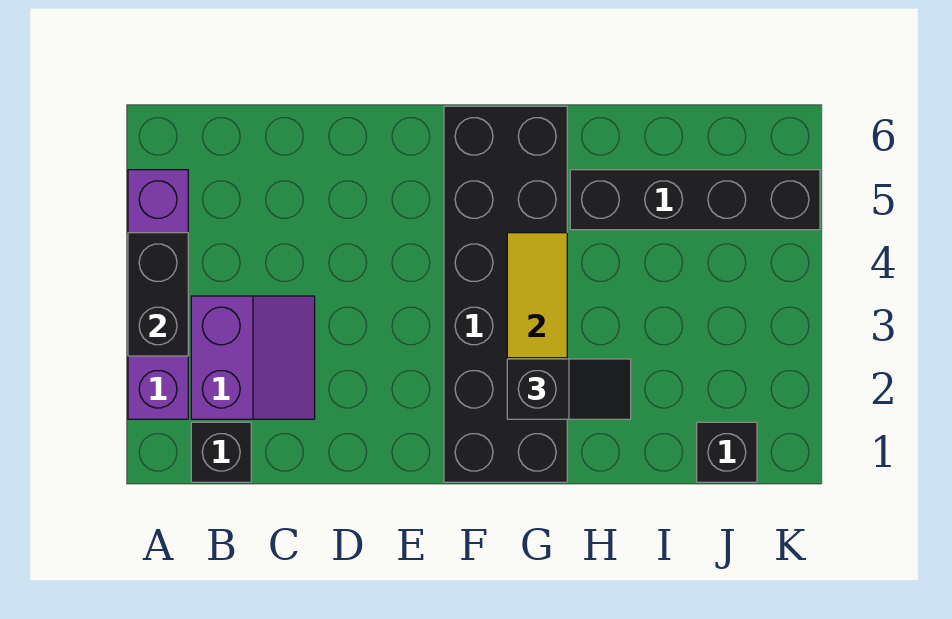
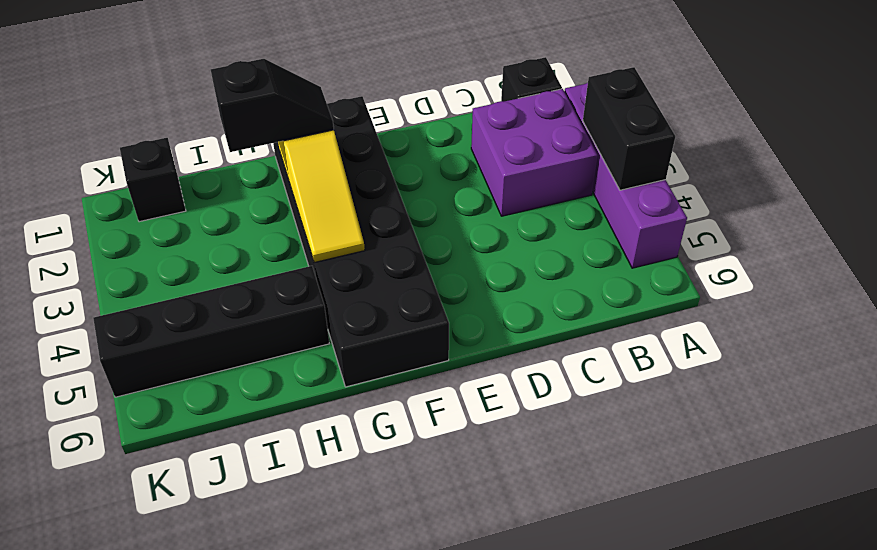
purple 2x2 slope [191,296,315,419] -> purple 2x2 brick [471,89,598,216]
black 1x2 slope [507,359,631,419] -> black 1x2 slope turned to [211,59,334,152]

